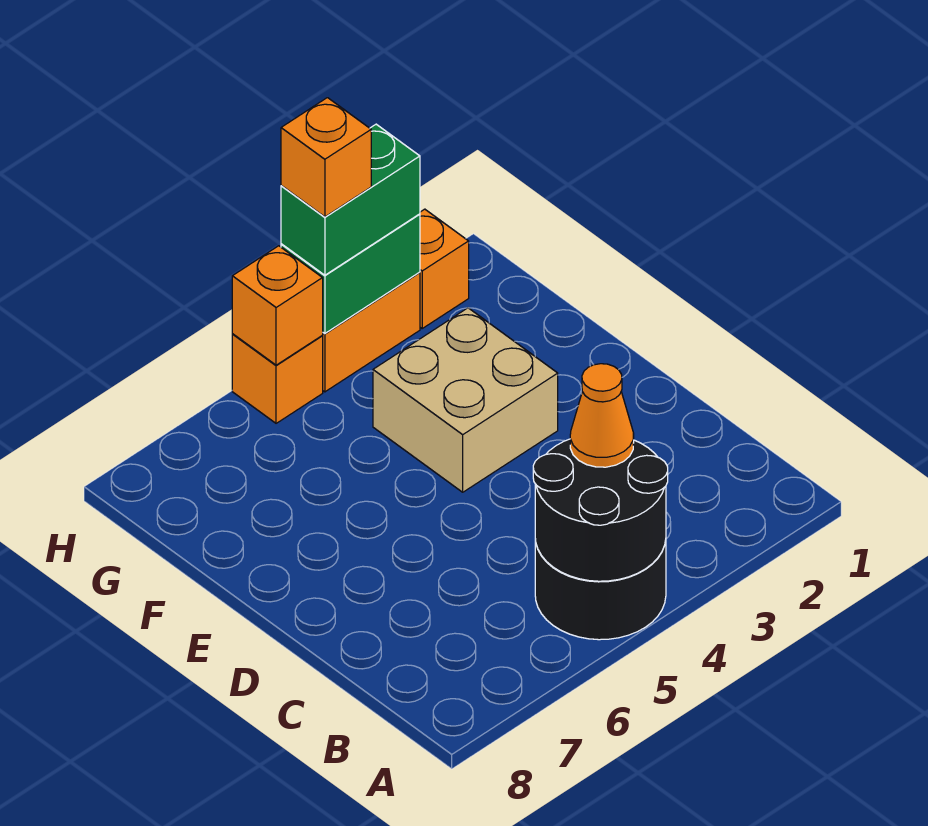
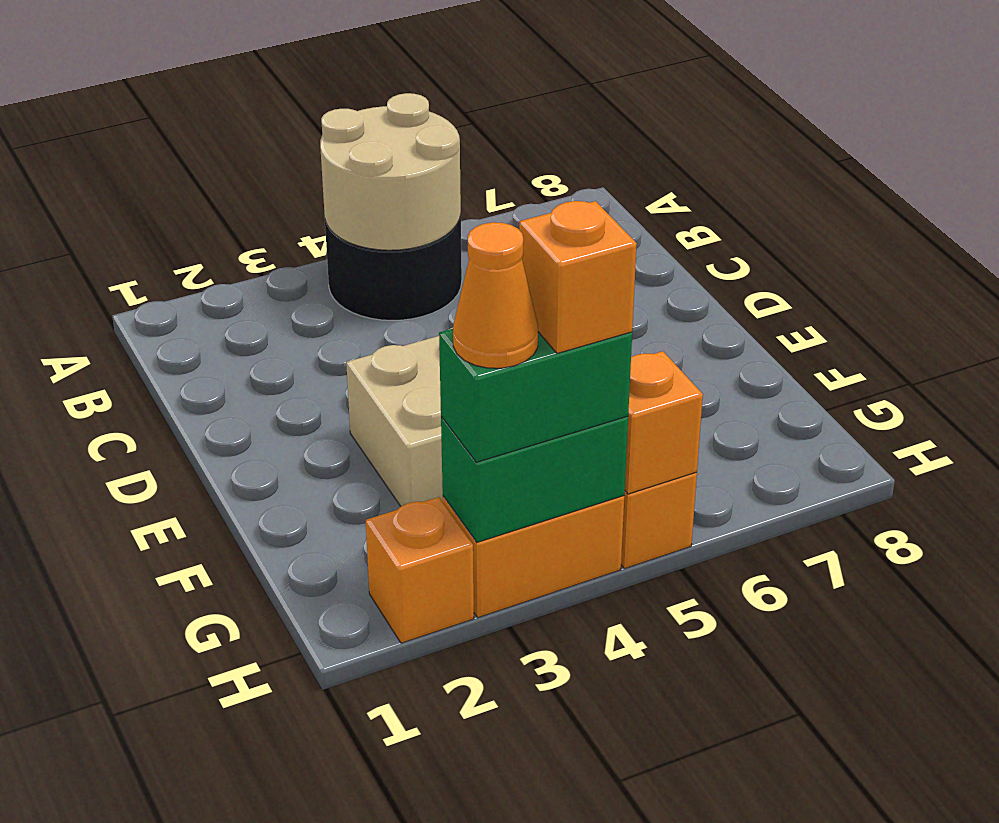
black 2x2 round brick [533,439,668,581] -> tan 2x2 round brick [320,93,461,250]
orange 1x1 cone [570,364,634,467] -> orange 1x1 cone moved to [453,222,538,368]

